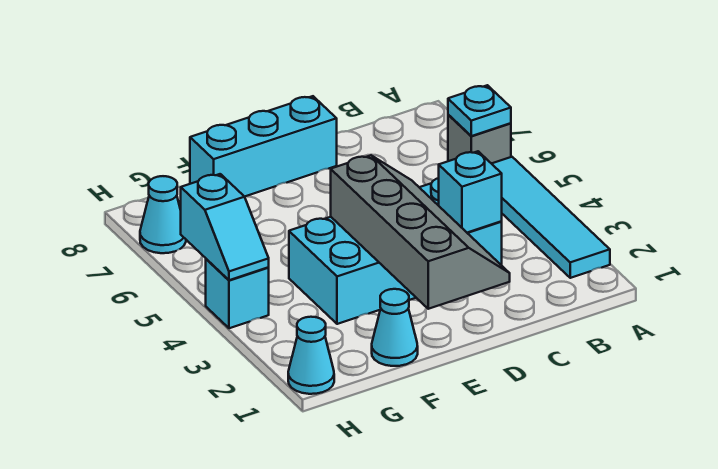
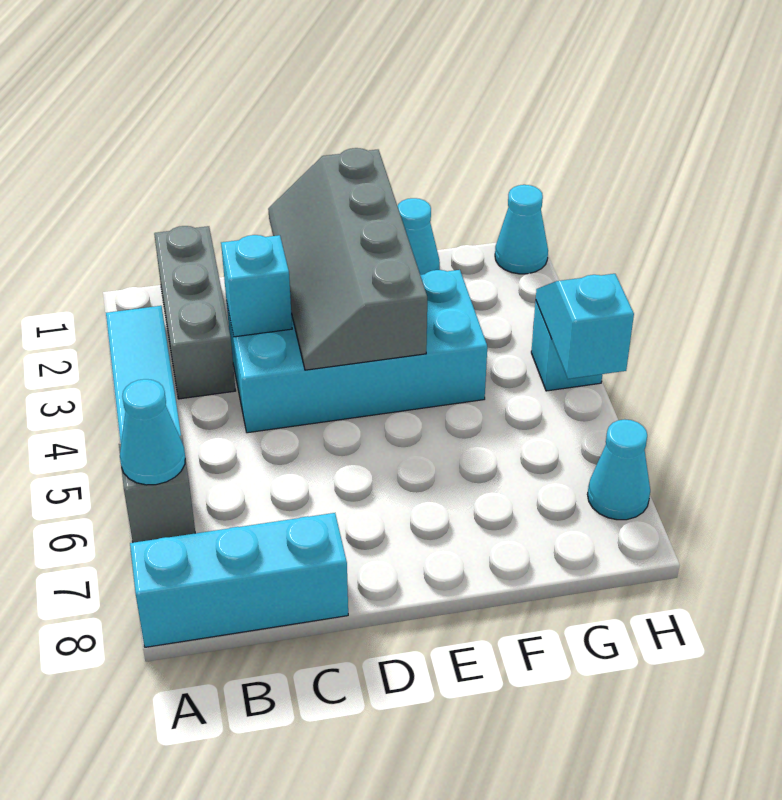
cyan 1x1 plate [448,85,511,136] -> cyan 1x1 cone [120,379,185,485]
none -> grey 1x3 brick [154,226,236,399]
cyan 1x3 brick [190,96,337,197] -> cyan 1x3 brick moved to [130,513,348,647]

